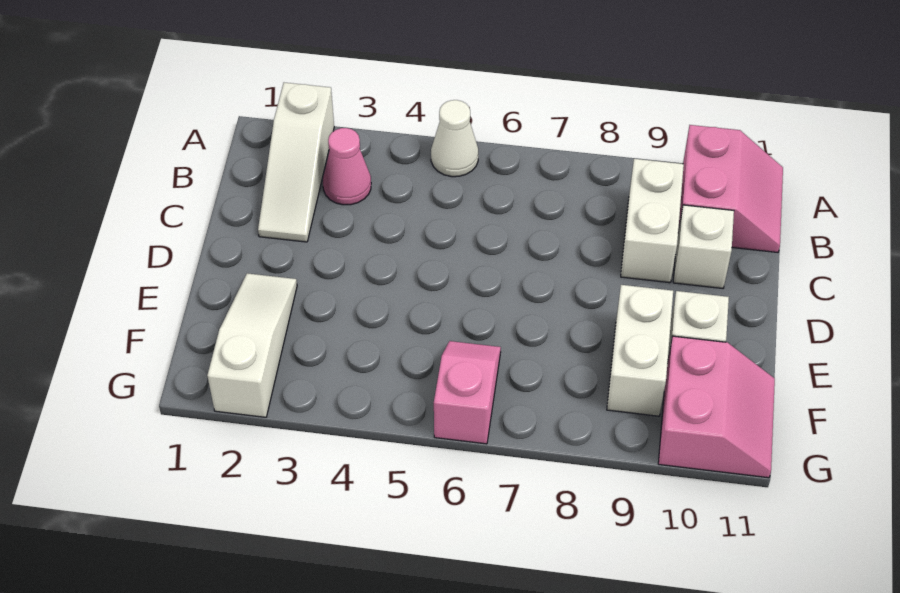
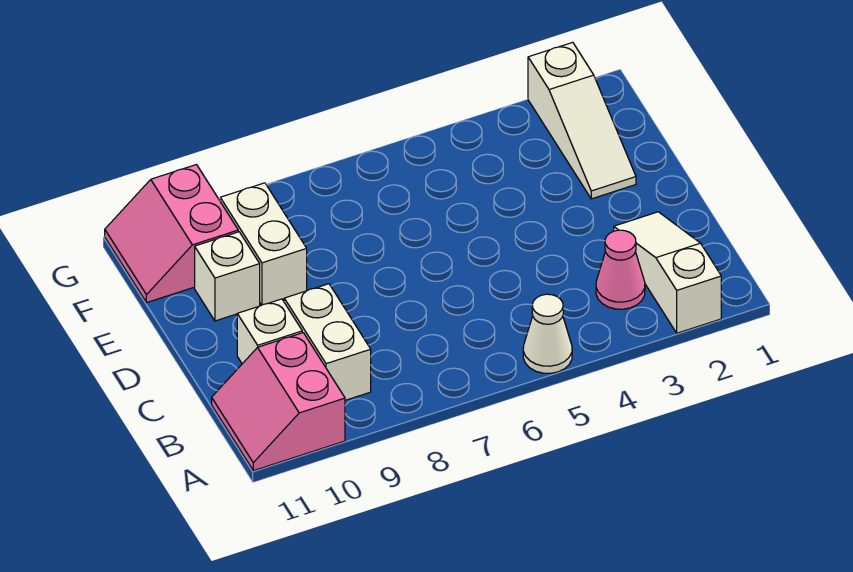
pink 1x2 slope [434,341,501,444] -> none

